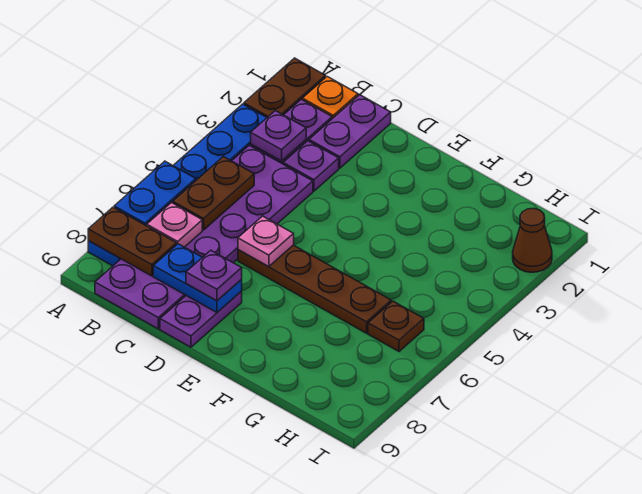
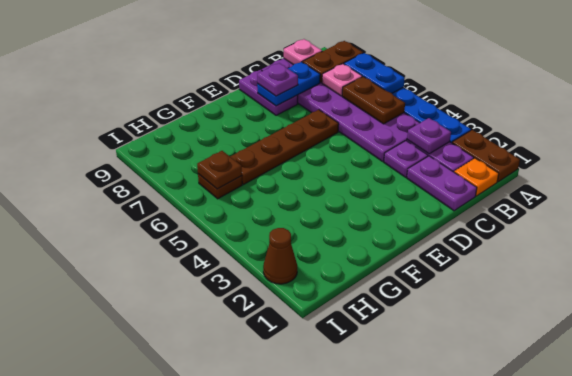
pink 1x1 plate [238,216,294,267] -> pink 1x1 plate moved to [284,39,322,65]
none -> brown 1x1 plate [197,151,242,189]

